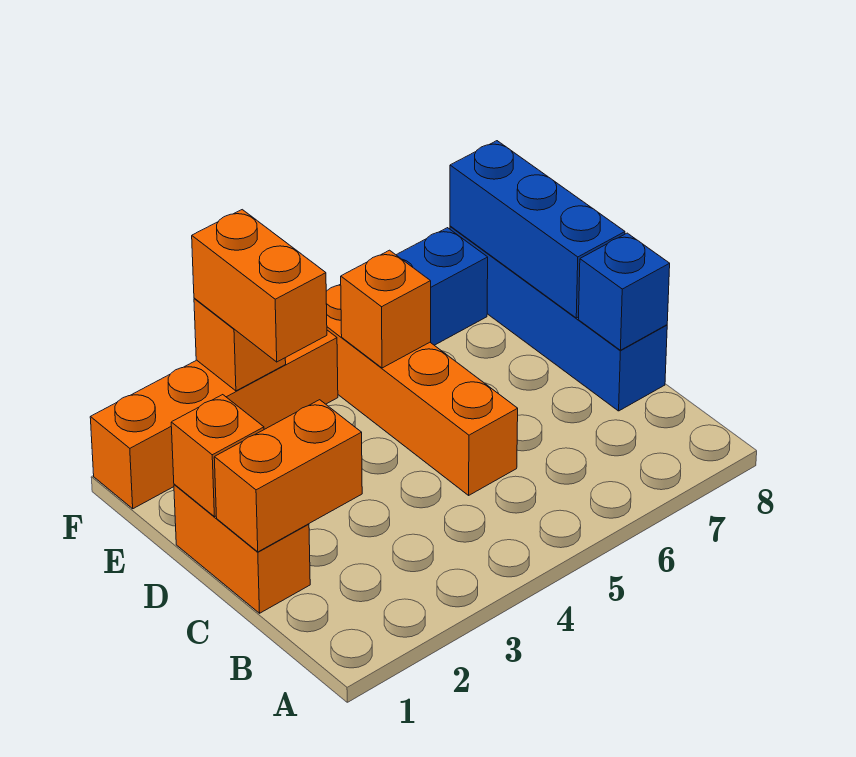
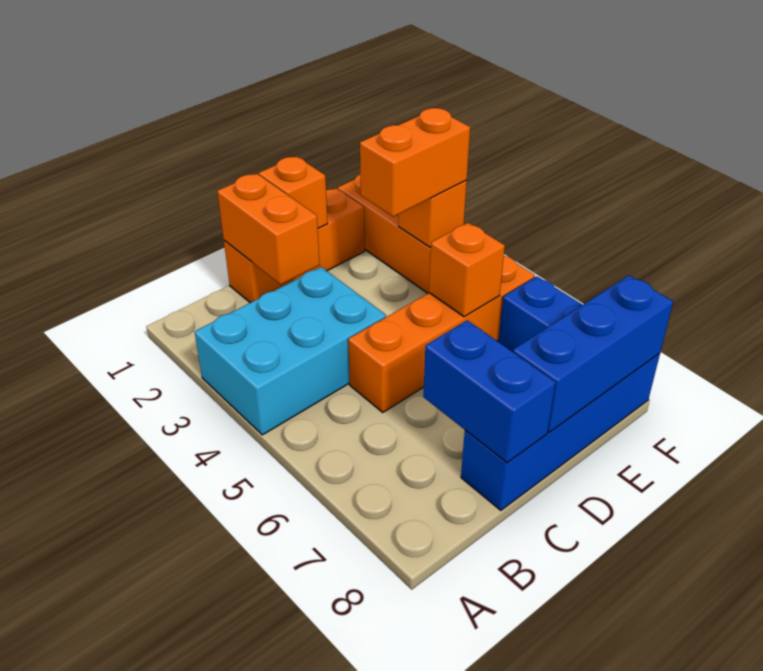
none -> cyan 2x3 brick [195,267,386,435]
orange 1x2 brick [174,484,310,613] -> orange 1x3 brick [224,188,365,303]
blue 1x1 brick [578,233,670,350] -> blue 1x2 brick [423,320,556,463]

